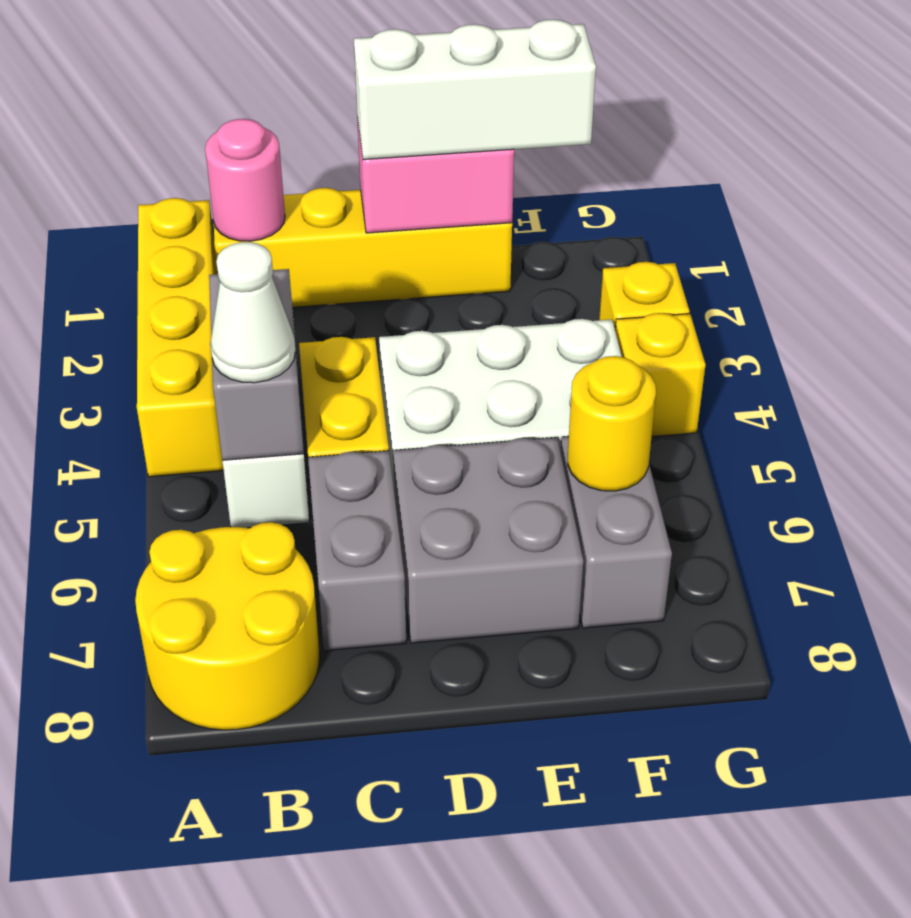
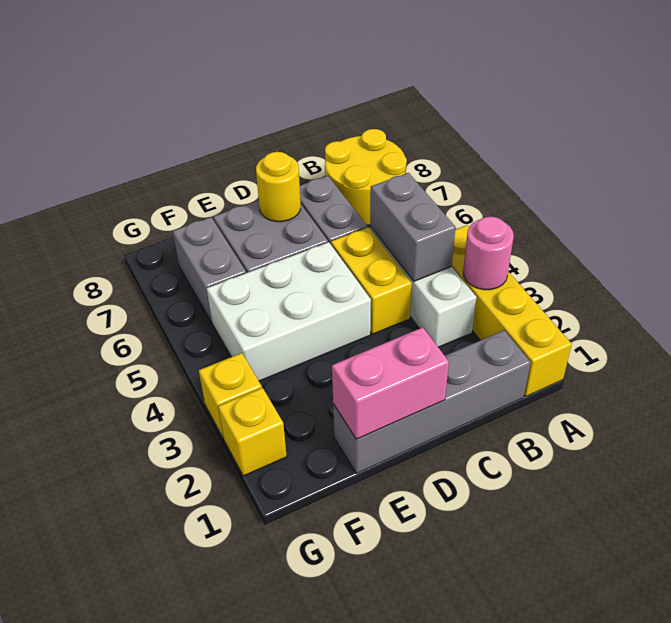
yellow 1x4 brick [214,188,512,307] -> grey 1x4 brick [333,330,531,474]
pink 1x1 round brick [205,119,285,241] -> pink 1x1 round brick moved to [463,217,514,290]
white 1x1 cone [210,242,295,383] -> none
white 1x3 brick [354,19,596,159] -> none
yellow 1x1 round brick [568,356,656,491] -> yellow 1x1 round brick moved to [256,152,301,222]
yellow 1x1 brick [615,313,705,436] -> yellow 1x1 brick moved to [218,388,287,476]

